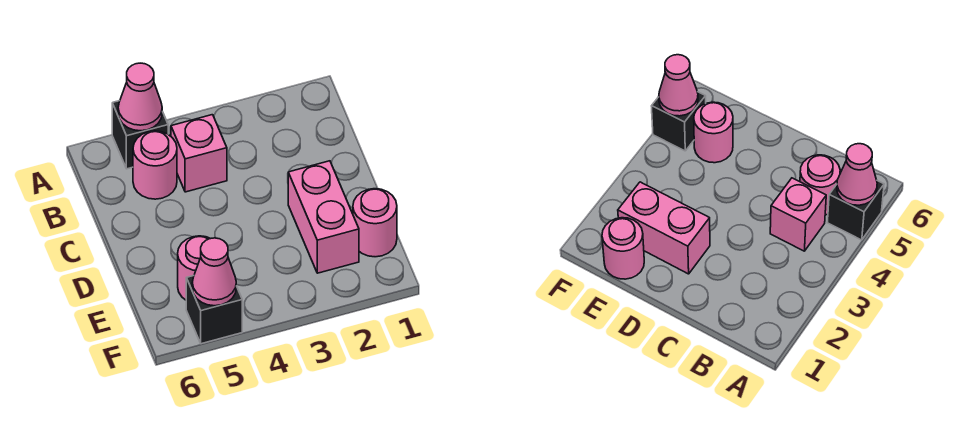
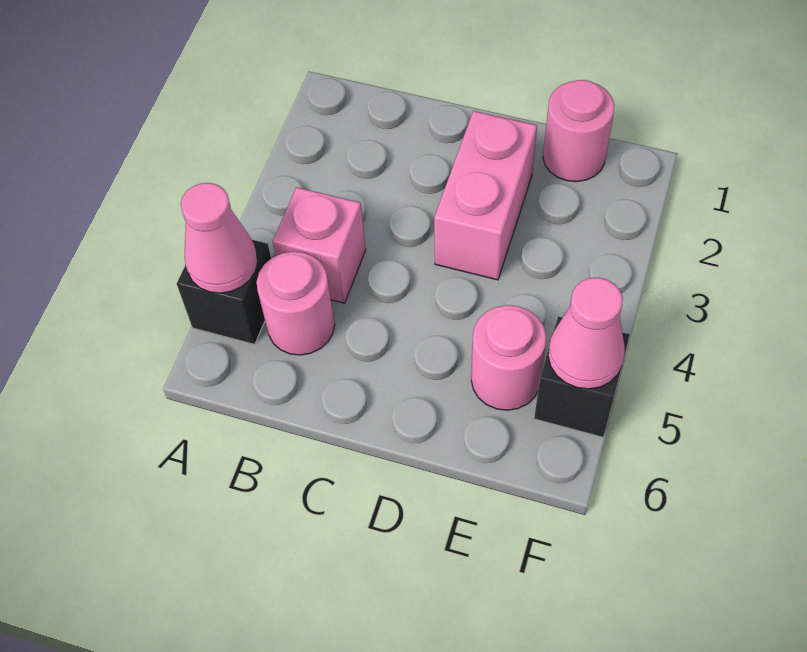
pink 1x2 brick [288,161,359,273] -> pink 1x2 brick turned to [434,111,537,280]

